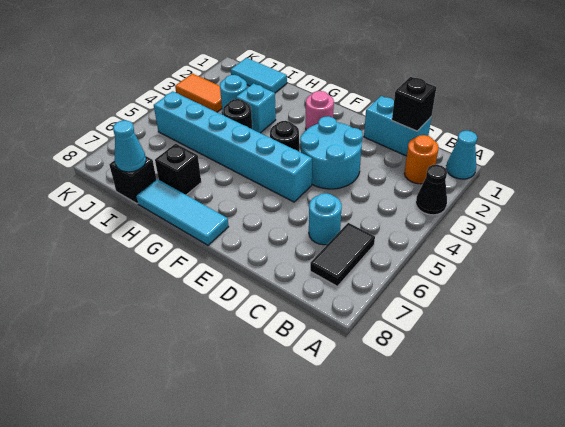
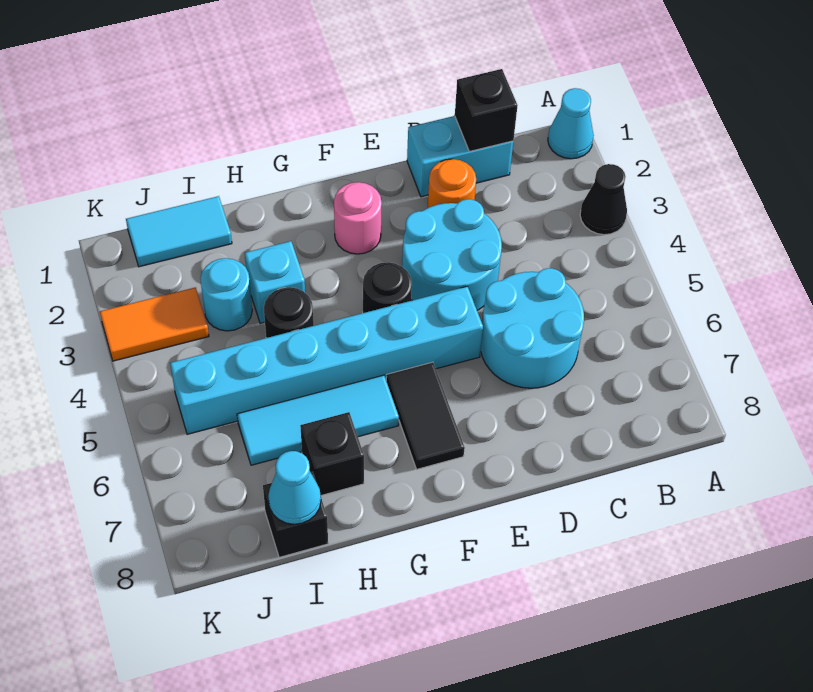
orange 1x1 round brick [404,135,439,184] -> orange 1x1 round brick moved to [428,159,476,208]
black 1x2 tile [310,223,375,286] -> black 1x2 tile moved to [386,362,465,469]
cyan 1x1 round brick [309,193,342,245] -> cyan 2x2 round brick [481,268,584,388]
cyan 1x3 tile [136,179,229,245] -> cyan 1x3 tile moved to [237,375,399,465]

